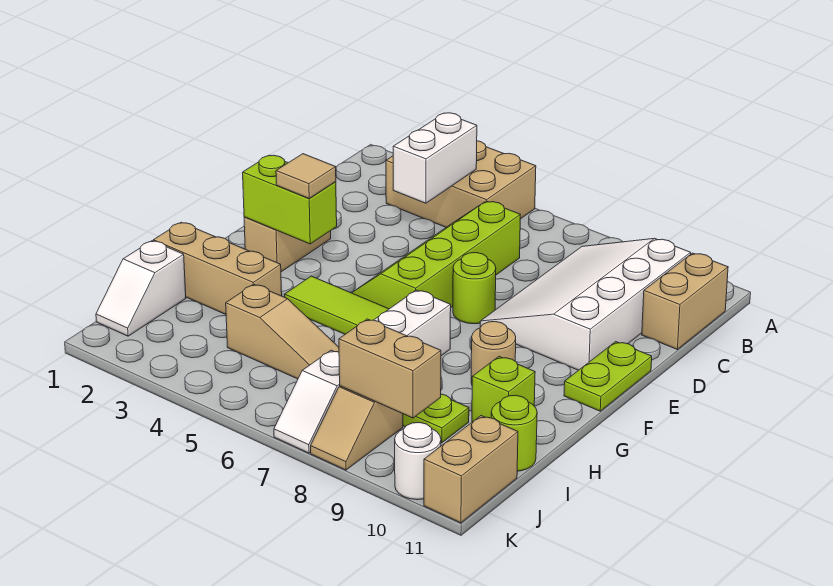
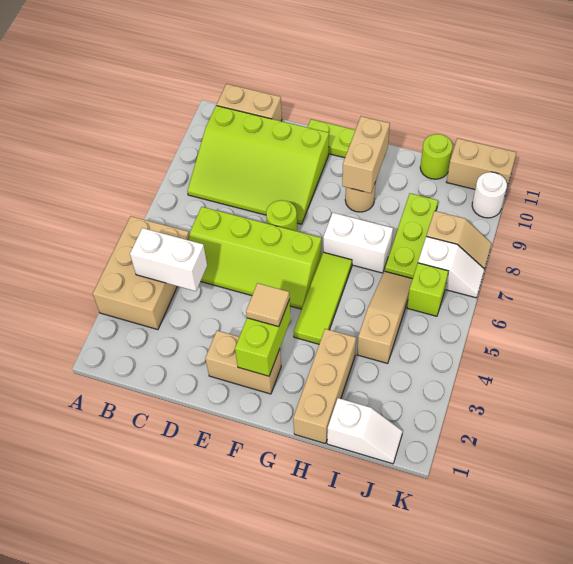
white 3x4 slope [480,238,691,370] -> lime 3x4 slope [187,105,329,224]
lime 1x1 brick [472,357,535,422] -> lime 1x1 brick moved to [407,263,448,316]
tan 1x2 brick [339,319,441,418] -> tan 1x2 brick moved to [342,116,390,193]

